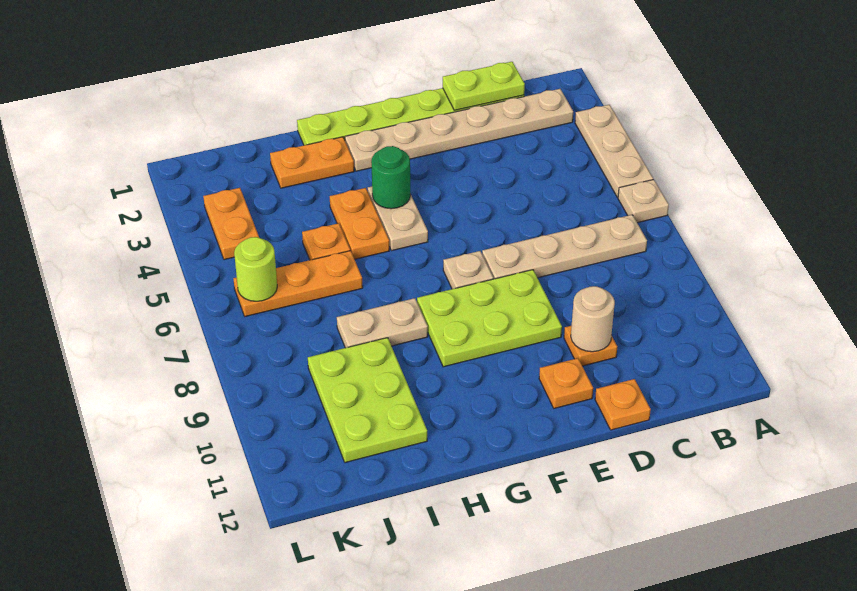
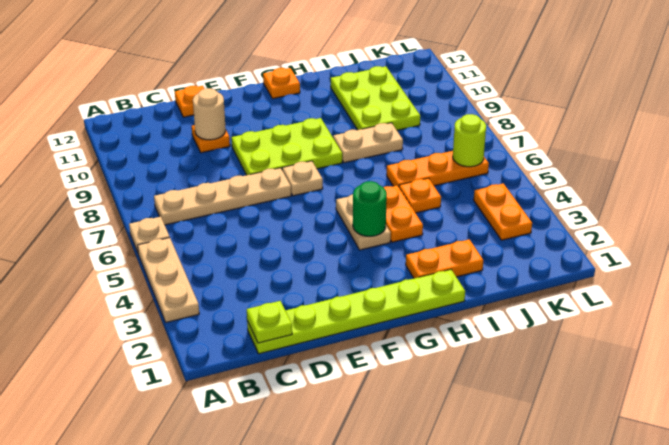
tan 1x6 plate [345,89,573,171] -> none
lime 1x2 plate [443,62,525,110] -> lime 1x1 plate [247,301,292,343]
orange 1x1 plate [539,358,593,409] -> orange 1x1 plate moved to [263,68,300,99]

